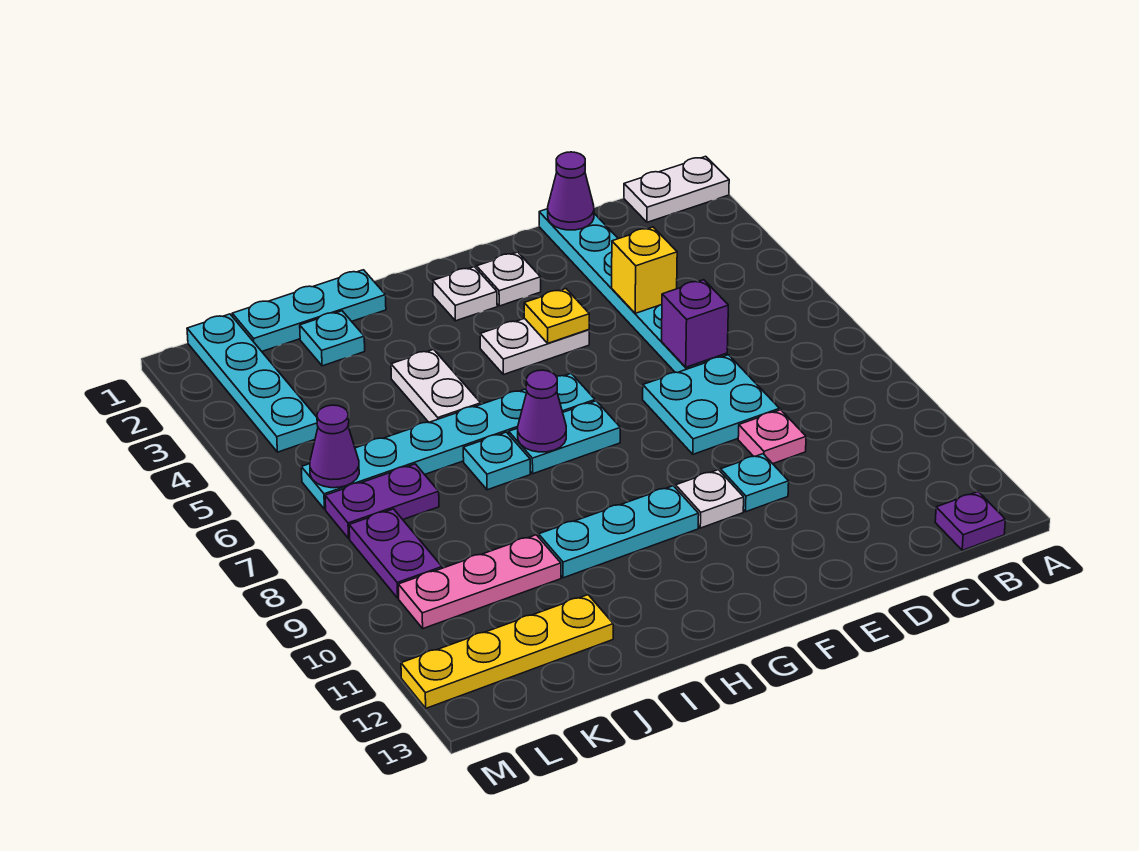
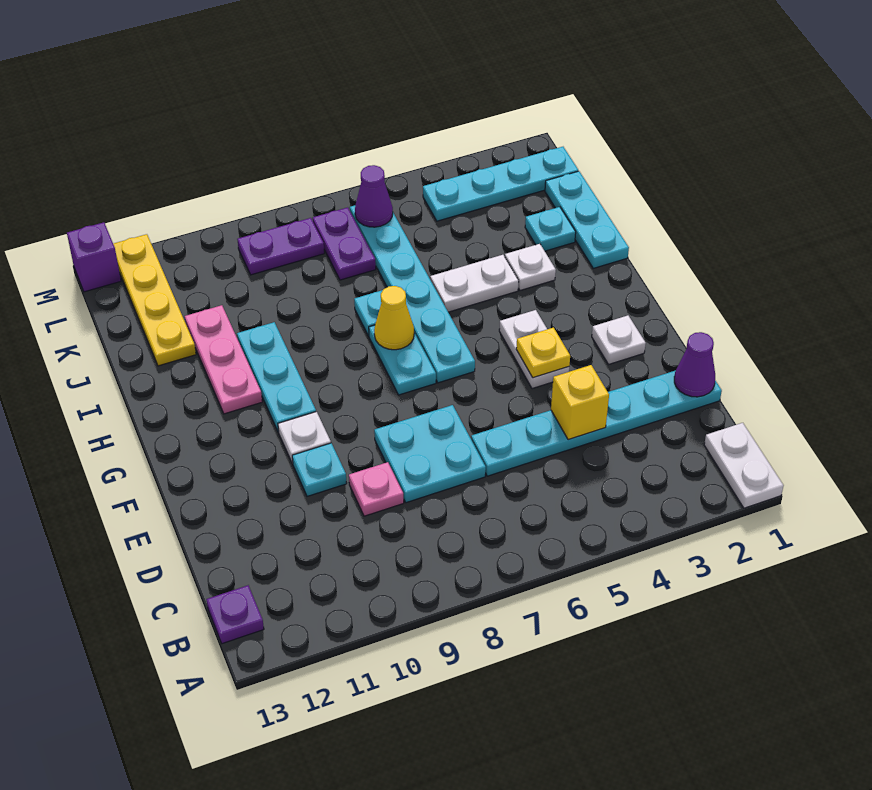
purple 1x1 brick [662,280,728,367] -> purple 1x1 brick moved to [67,222,121,292]
white 1x1 plate [433,267,497,321] -> white 1x1 plate moved to [505,244,556,290]
purple 1x1 cone [518,370,566,452] -> yellow 1x1 cone [374,286,414,350]
pink 1x3 plate [398,535,561,628] -> pink 1x3 plate moved to [185,305,262,414]

